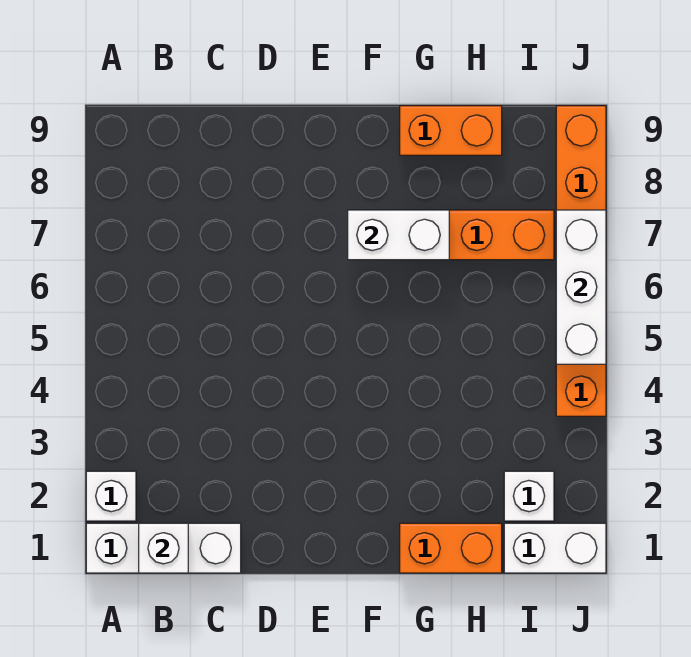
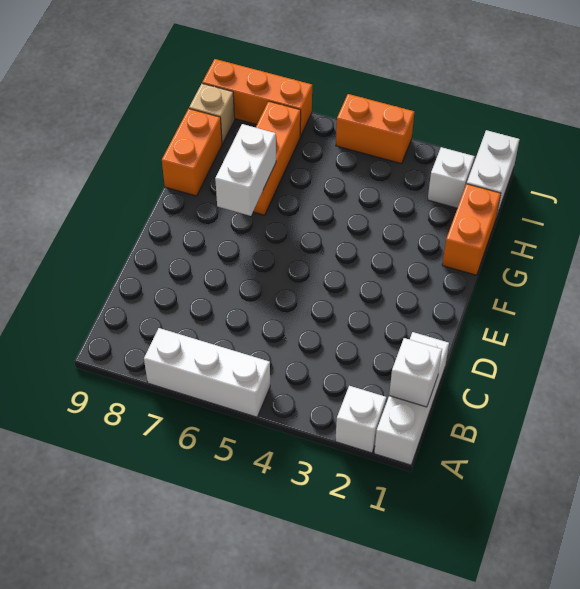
none -> tan 1x1 brick [189,84,235,144]
white 1x3 brick [556,210,606,364] -> white 1x3 brick moved to [144,328,270,417]

